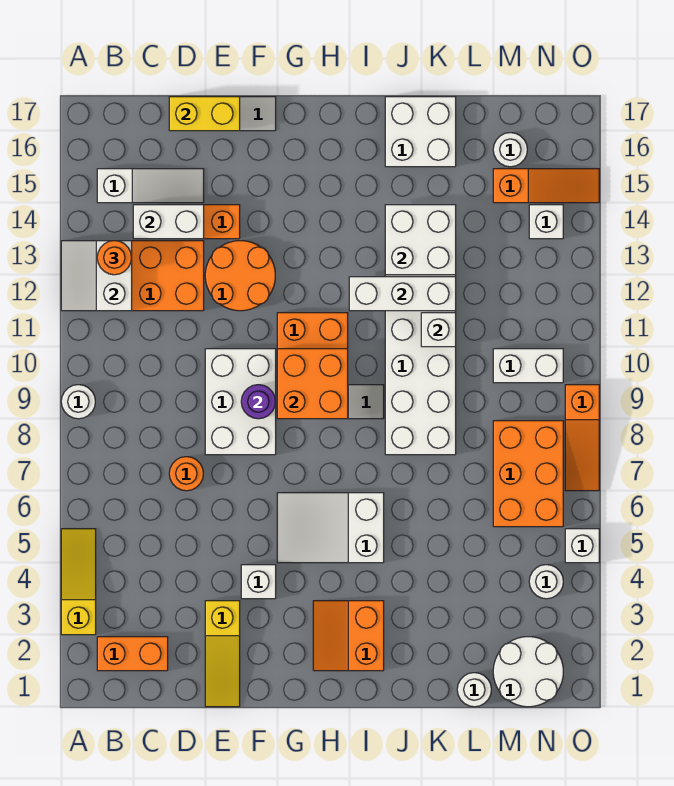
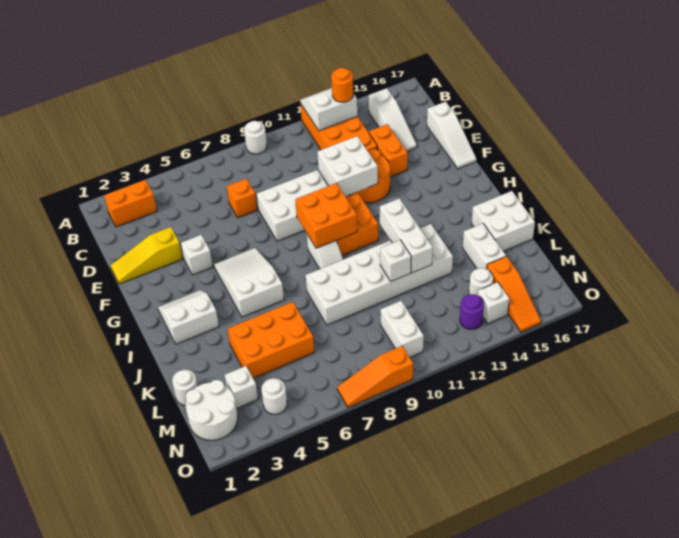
yellow 1x3 slope [61,529,96,635] -> none
orange 1x2 brick [97,637,168,671] -> orange 1x2 brick turned to [104,180,157,227]
white 1x2 brick [133,205,204,239] -> white 1x2 brick moved to [463,224,506,269]
orange 1x1 round brick [169,457,203,491] -> orange 1x1 brick [227,179,257,218]
yellow 1x2 brick [169,97,240,131] -> none
purple 1x1 round brick [241,385,275,419] -> purple 1x1 round brick moved to [460,294,484,329]
orange 2x2 slope [313,601,384,671] -> white 2x2 slope [158,290,219,344]
white 2x2 brick [385,205,456,275] -> white 2x2 brick moved to [317,136,378,196]
orange 2x3 brick [493,421,563,527] -> orange 2x3 brick moved to [228,302,314,378]
white 1x1 round brick [493,133,527,167] -> white 1x1 round brick moved to [469,268,493,295]
white 1x1 brick [565,529,599,563] -> white 1x1 brick moved to [225,366,258,409]

